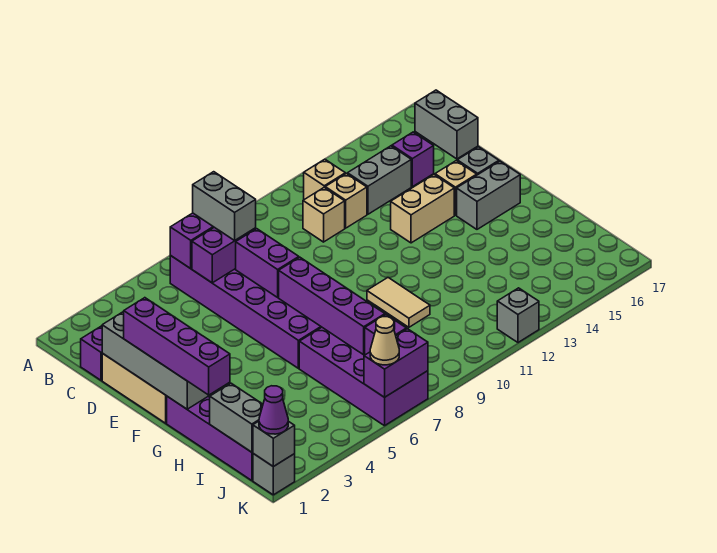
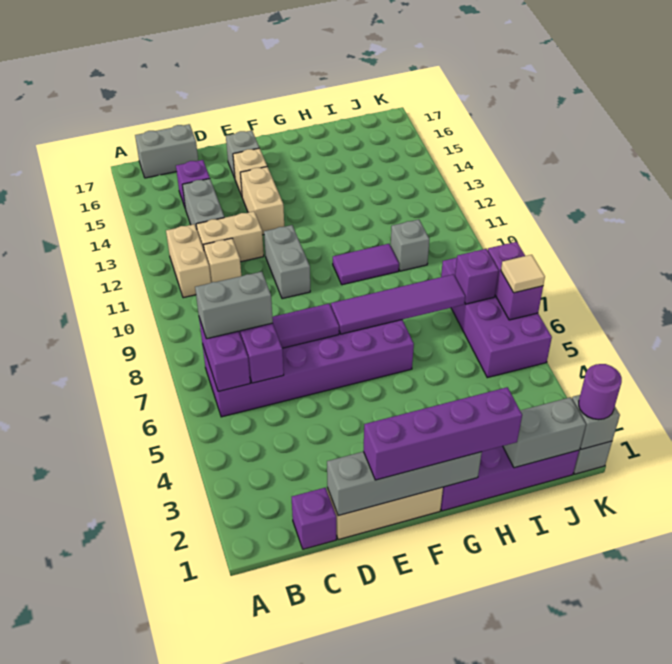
tan 1x1 brick [304,159,345,200] -> tan 1x2 brick [166,224,211,298]
tan 1x1 brick [325,174,367,228] -> tan 1x2 brick [196,211,264,262]
purple 1x2 brick [236,229,299,297] -> purple 1x2 tile [272,304,339,348]
purple 1x4 brick [279,257,385,355] -> purple 1x4 tile [331,274,465,334]
grey 1x2 brick [457,161,520,229] -> grey 1x2 brick moved to [264,225,310,299]
tan 1x2 tile [367,278,430,327] -> purple 1x2 tile [333,244,399,285]
purple 2x4 brick [299,327,428,426] -> purple 2x4 brick turned to [441,258,552,378]
purple 1x1 cone [259,386,288,434] -> purple 1x1 round brick [579,364,622,420]
tan 1x1 cone [370,317,399,365] -> tan 1x1 tile [501,255,545,293]
grey 1x1 brick [497,288,539,342] -> grey 1x1 brick moved to [391,220,429,271]

